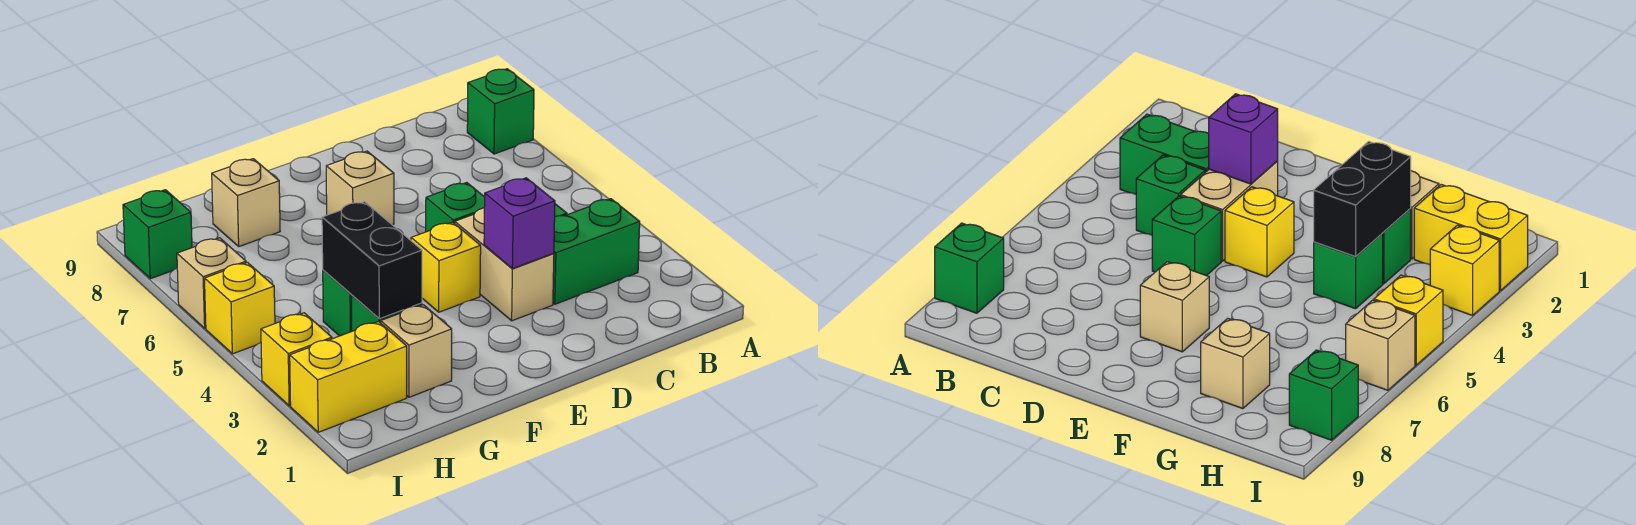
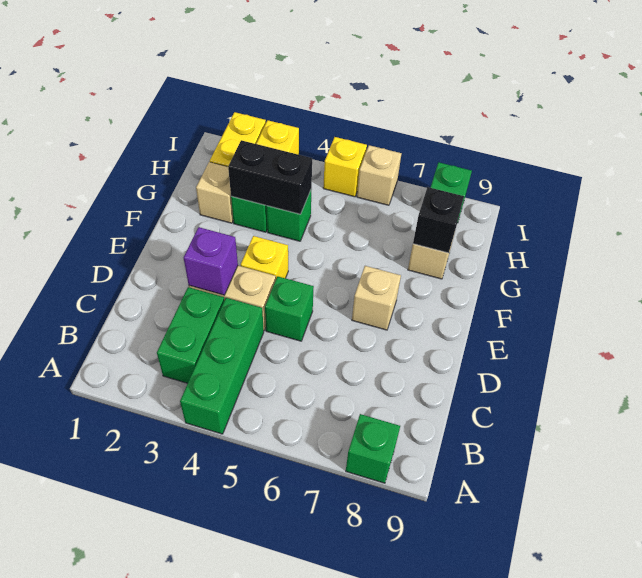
green 1x1 brick [1136,155,1205,235] -> green 1x3 brick [180,298,264,434]
none -> black 1x1 brick [413,187,464,253]

